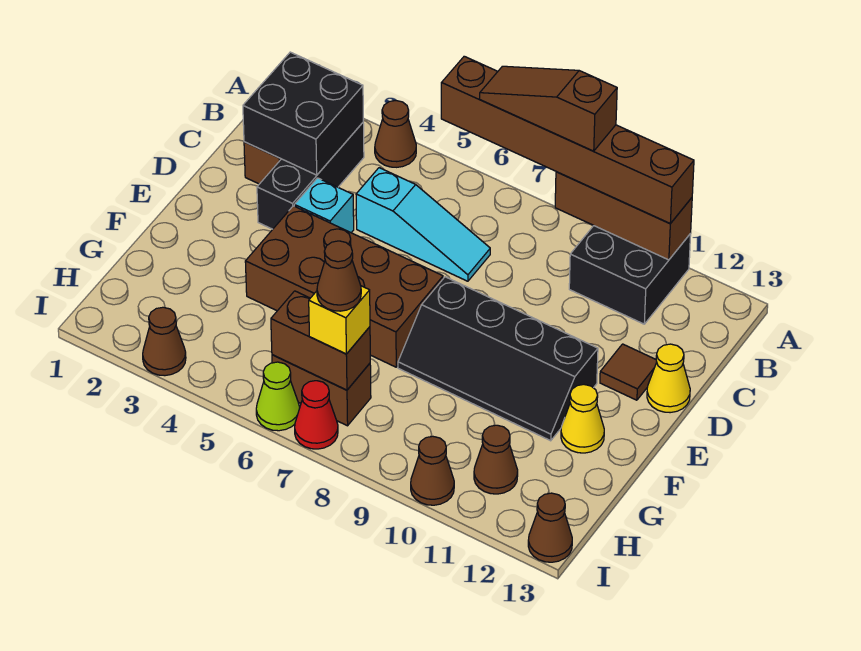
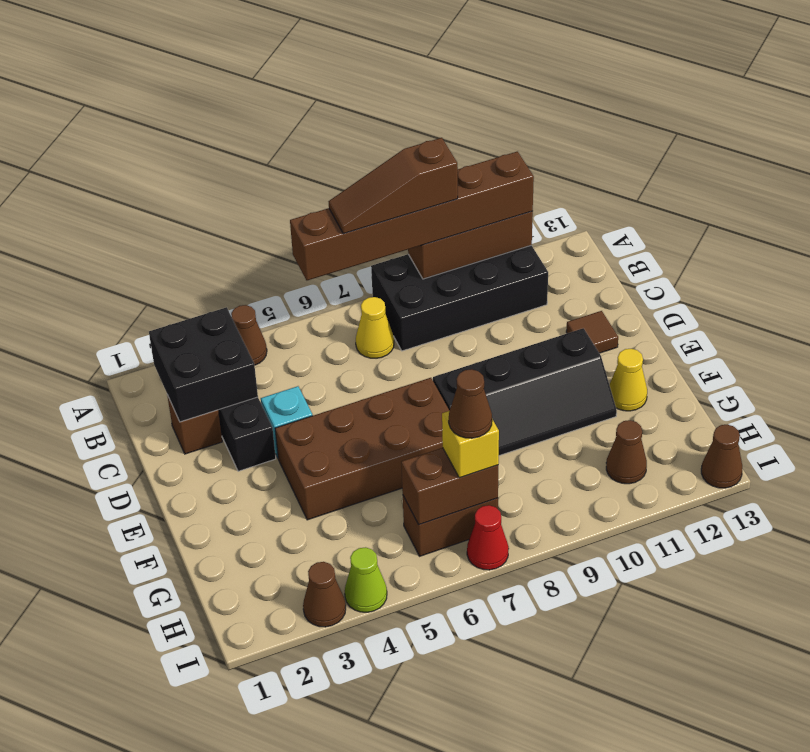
black 2x2 brick [569,226,691,324] -> black 2x4 brick [371,245,548,351]
cyan 1x3 slope [356,168,490,281] -> none
yellow 1x1 cone [647,344,690,413] -> yellow 1x1 cone moved to [356,297,394,358]
lime 1x1 cone [256,362,300,431] -> lime 1x1 cone moved to [345,547,387,612]
brown 1x1 cone [411,436,454,505] -> none

